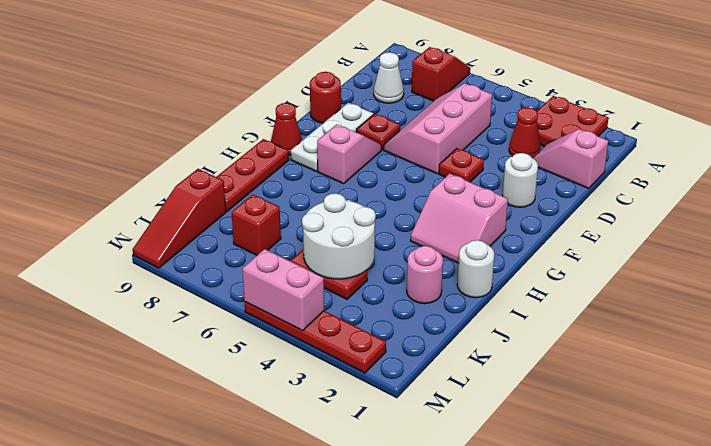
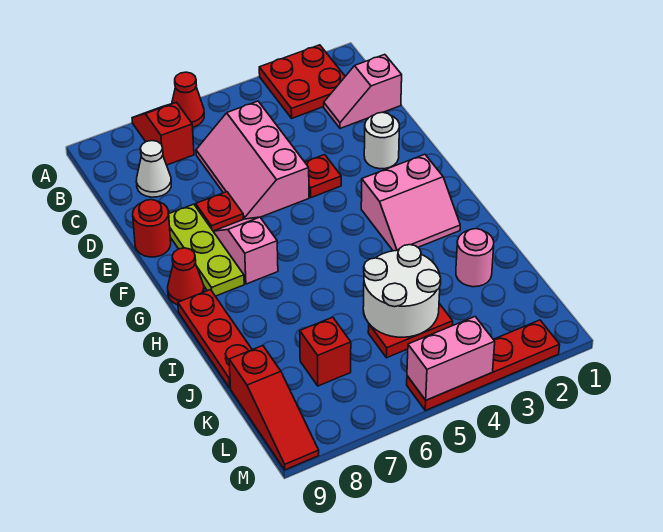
red 1x1 cone [509,107,541,158] -> red 1x1 cone moved to [172,72,204,127]
white 1x3 plate [291,103,373,171] -> lime 1x3 plate [169,204,244,296]
white 1x1 round brick [457,240,494,298] -> none

